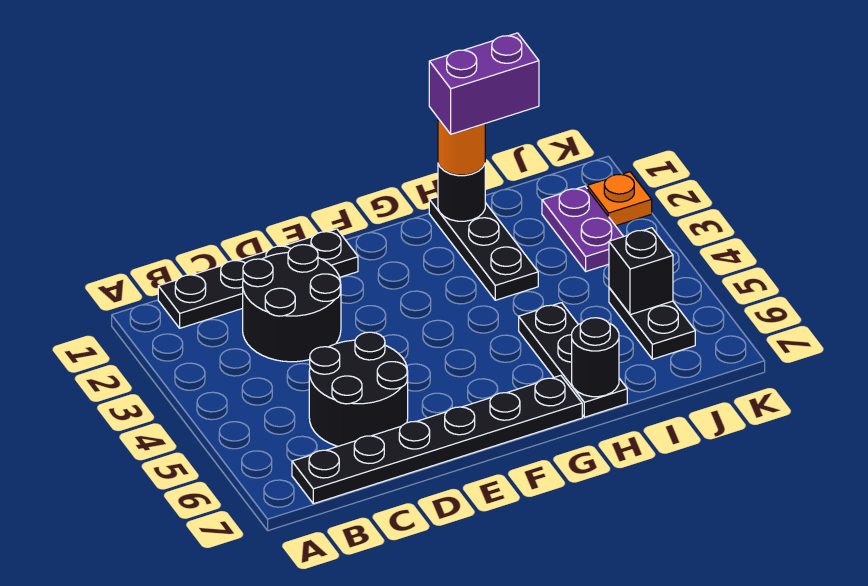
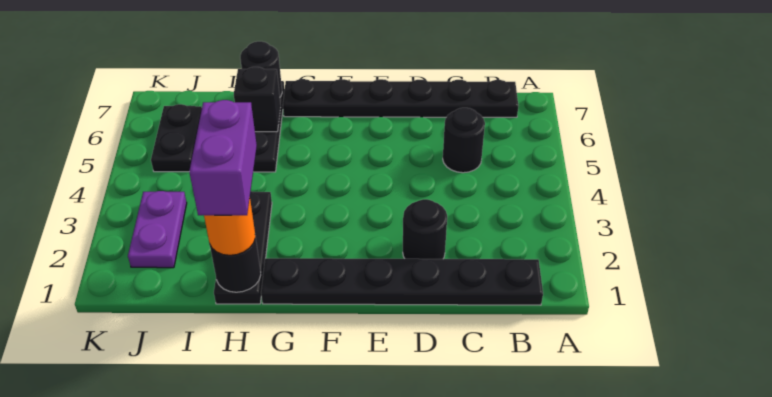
black 1x4 plate [158,229,358,328] -> black 1x6 plate [261,258,543,305]
black 2x2 round brick [243,245,341,362] -> black 1x1 round brick [403,199,447,259]
black 2x2 round brick [309,332,408,446] -> black 1x1 round brick [443,108,485,173]
purple 1x2 brick [429,33,539,134] -> purple 1x2 brick turned to [189,100,257,215]
black 1x1 brick [609,228,673,315] -> black 1x1 brick moved to [234,67,281,132]
orange 1x1 plate [587,172,652,226] -> none

